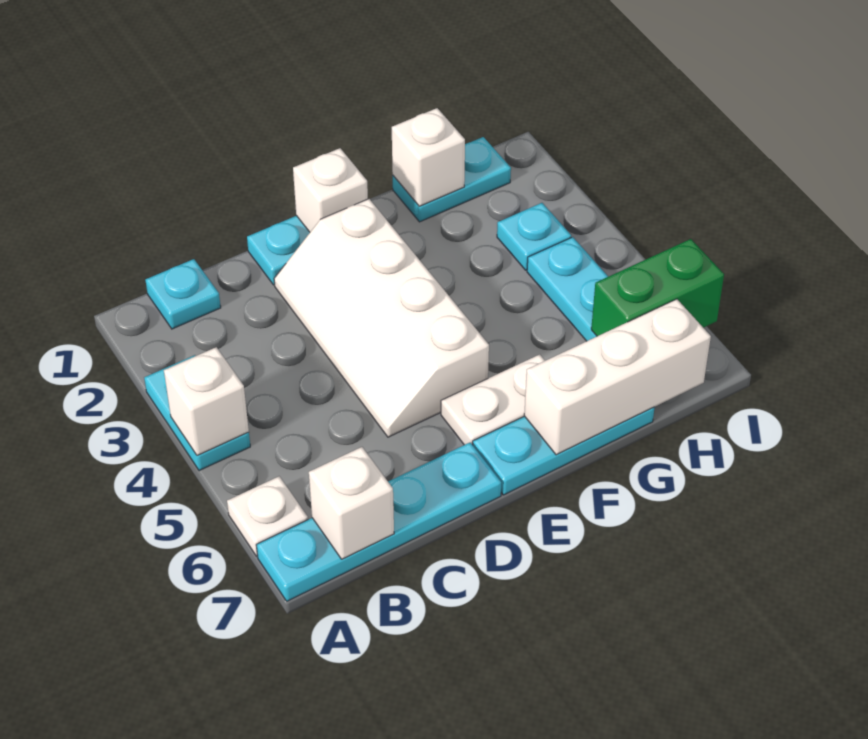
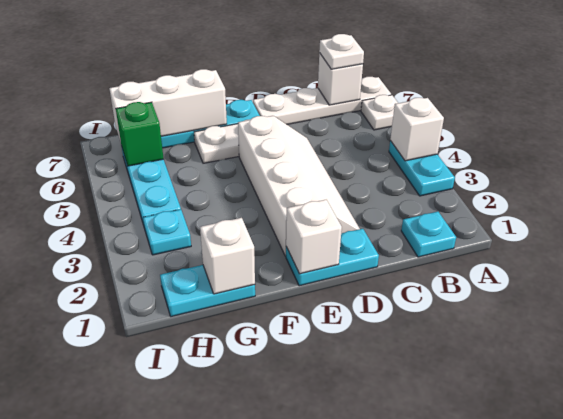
cyan 1x4 plate [256,443,501,601] -> white 1x4 plate [253,77,391,124]
none -> white 1x1 plate [319,34,364,69]
green 1x2 brick [591,239,724,336] -> green 1x1 brick [116,102,164,166]

